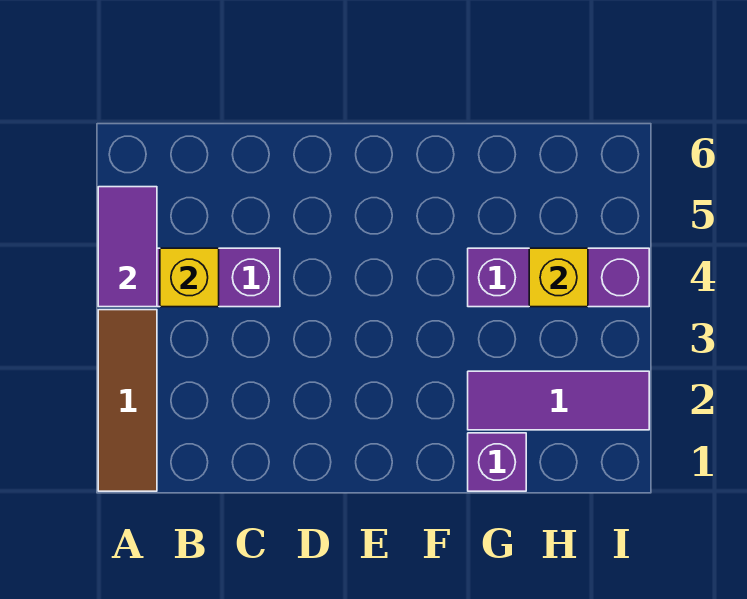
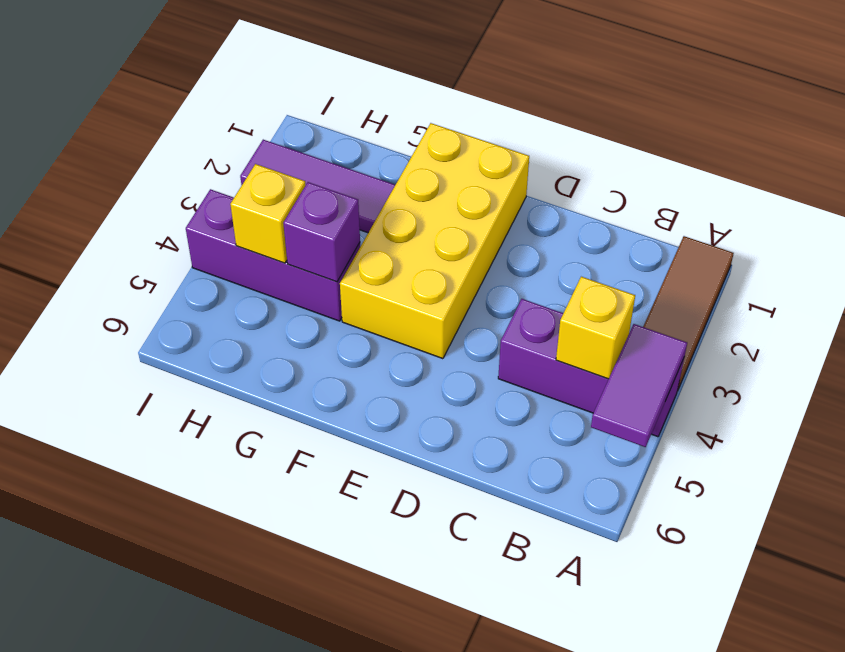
none -> yellow 2x4 brick [340,123,529,359]
purple 1x1 brick [468,433,526,491] -> purple 1x1 brick moved to [283,182,360,282]

